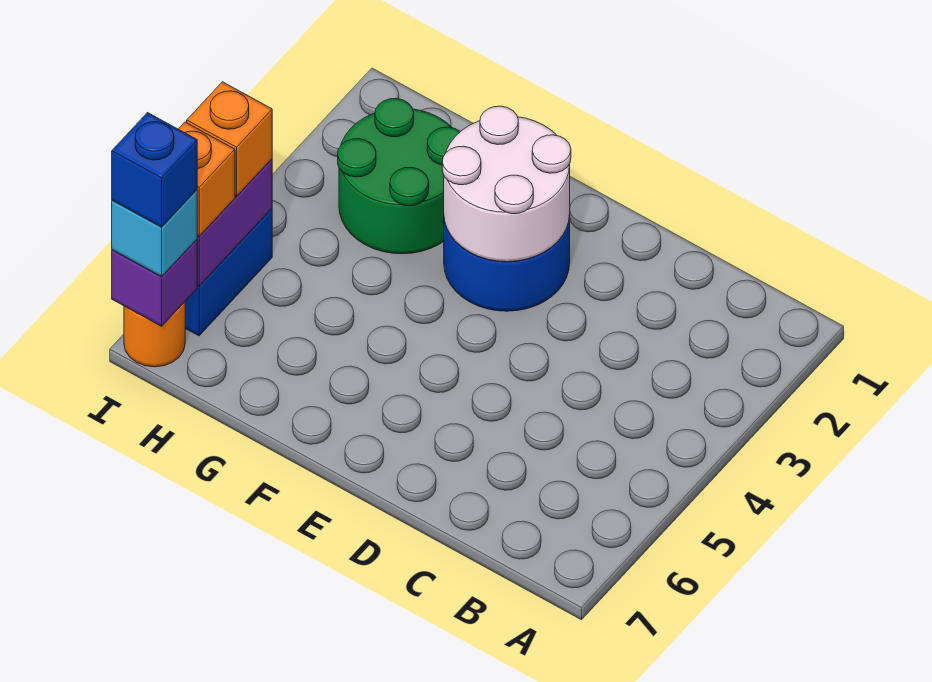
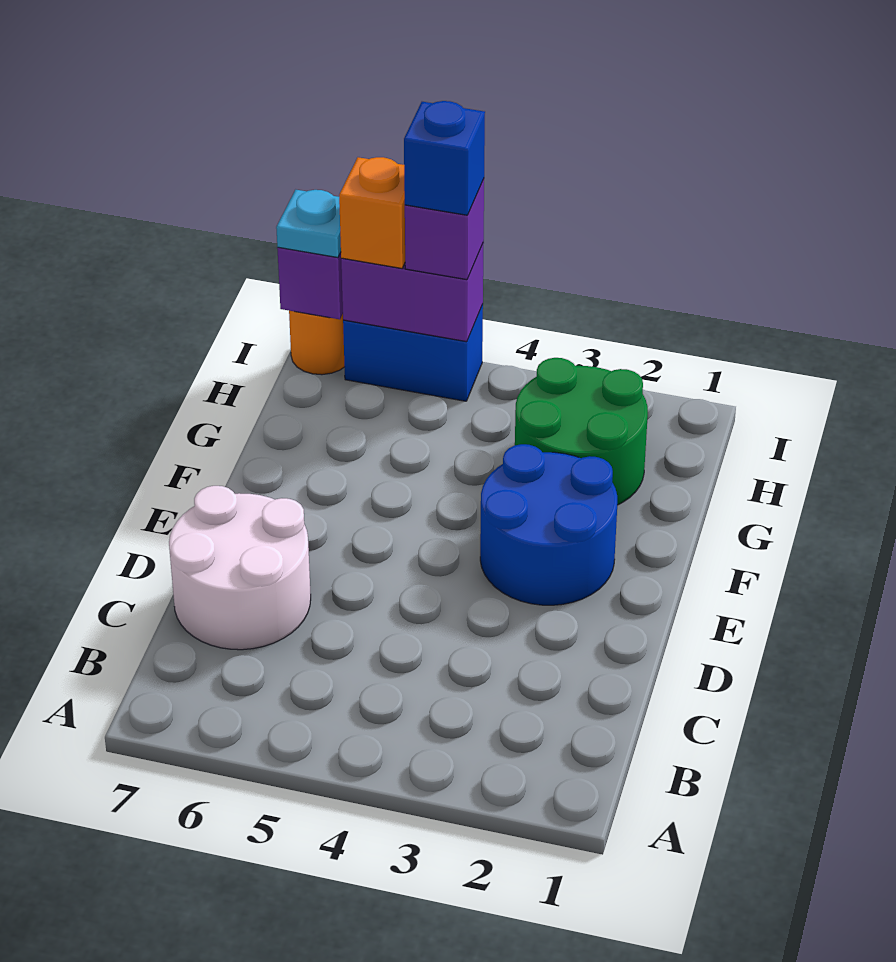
white 2x2 round brick [442,106,571,262] -> white 2x2 round brick moved to [169,486,311,650]
orange 1x1 brick [187,82,272,196] -> purple 1x1 brick [405,179,484,280]
cyan 1x1 brick [112,190,197,277] -> cyan 1x1 plate [276,190,341,258]
blue 1x1 brick [112,113,197,227] -> blue 1x1 brick moved to [404,101,485,215]

